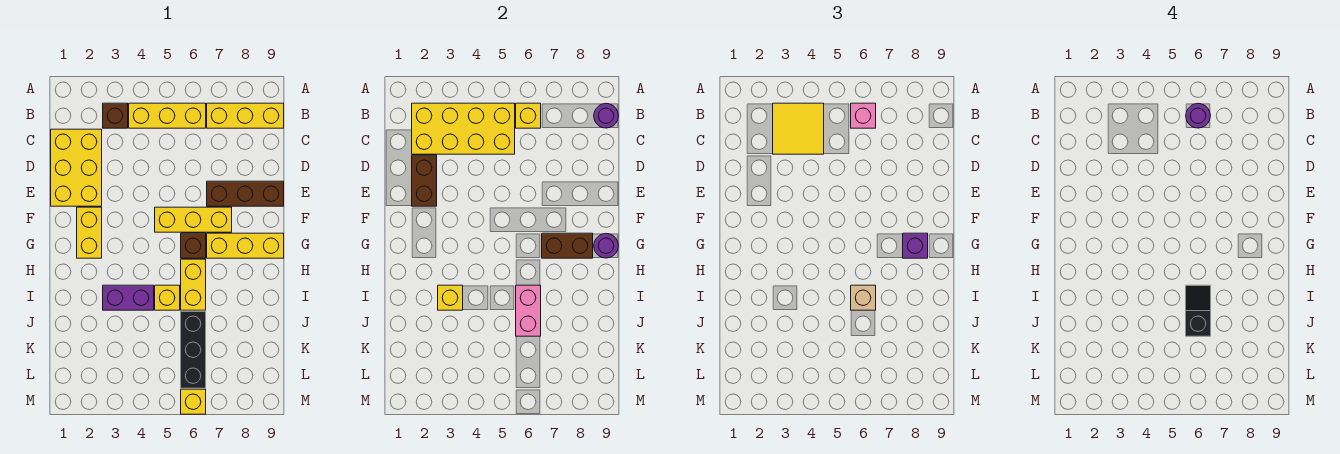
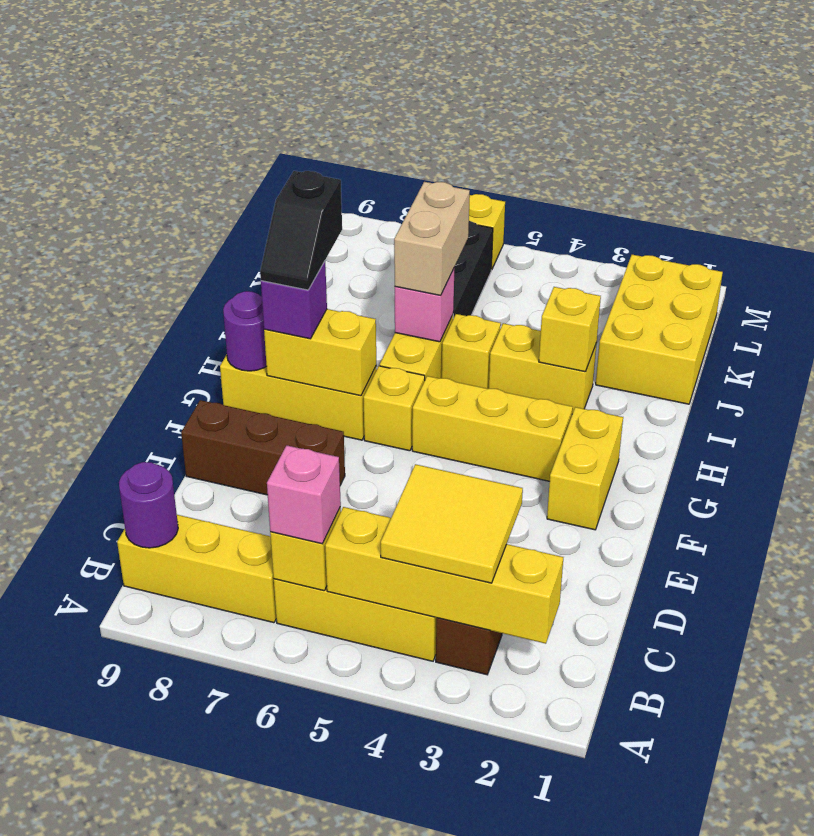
yellow 2x4 brick [412,103,515,154] -> yellow 1x4 brick [325,507,563,644]
purple 1x1 round brick [1186,104,1210,128] -> none
yellow 2x3 brick [51,129,102,206] -> yellow 2x3 brick moved to [596,255,723,404]
brown 1x2 brick [412,155,437,206] -> none
yellow 1x3 brick [155,207,232,232] -> yellow 1x3 brick moved to [412,376,573,481]
brown 1x1 brick [181,233,206,258] -> yellow 1x1 brick [364,366,425,451]
brown 1x2 brick [542,233,593,258] -> yellow 1x2 brick [264,309,376,396]
purple 1x2 brick [103,285,154,310] -> yellow 1x2 brick [489,323,597,414]
pink 1x2 brick [516,285,541,336] -> pink 1x1 brick [395,269,454,342]
tan 1x1 brick [851,285,876,310] -> tan 1x2 brick [394,182,470,295]
black 1x2 slope [1186,285,1211,336] -> black 1x2 slope moved to [260,171,342,290]

